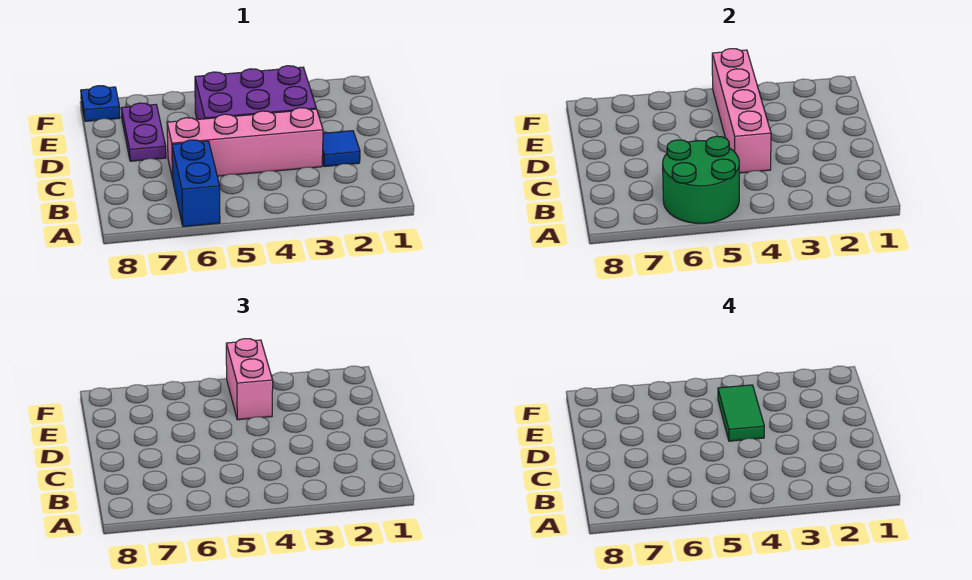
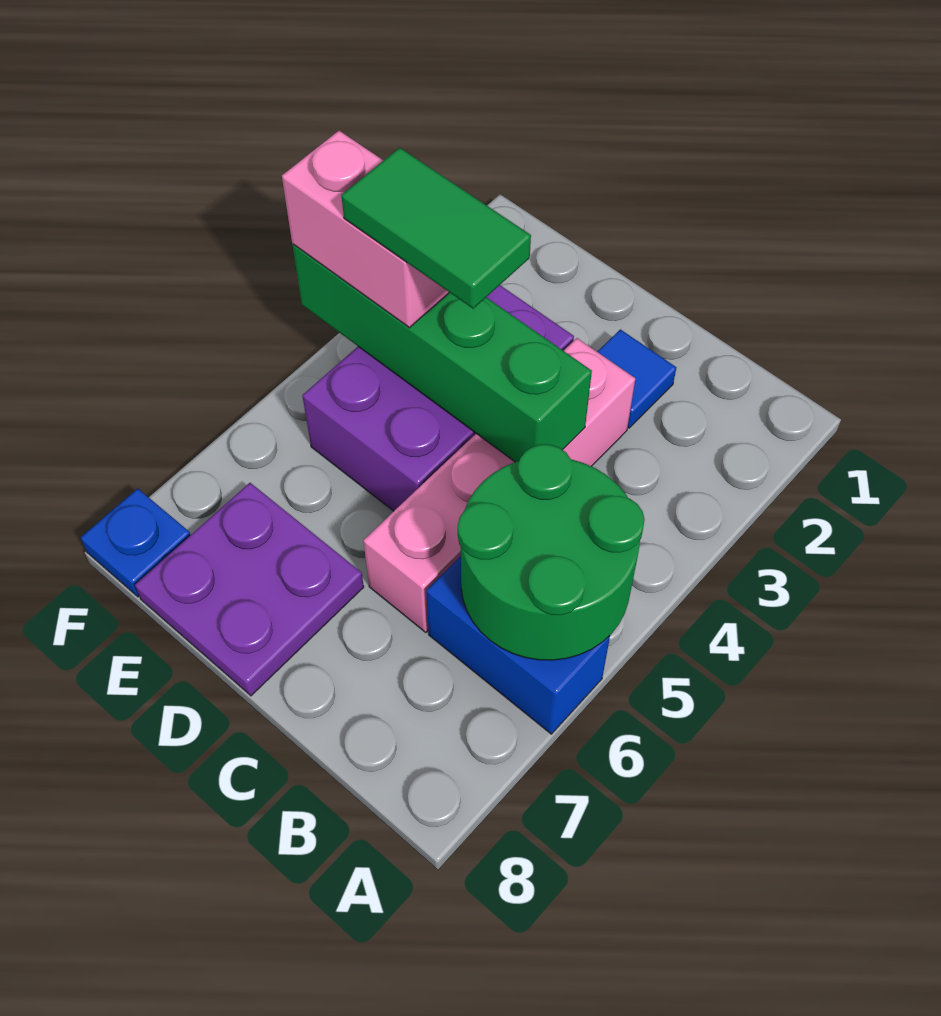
pink 1x4 brick [712,49,771,173] -> green 1x4 brick [292,244,592,462]
purple 1x2 plate [121,103,166,161] -> purple 2x2 plate [135,483,364,696]

